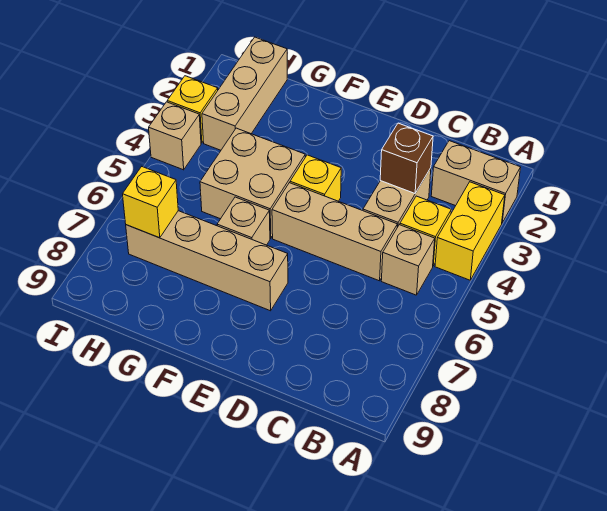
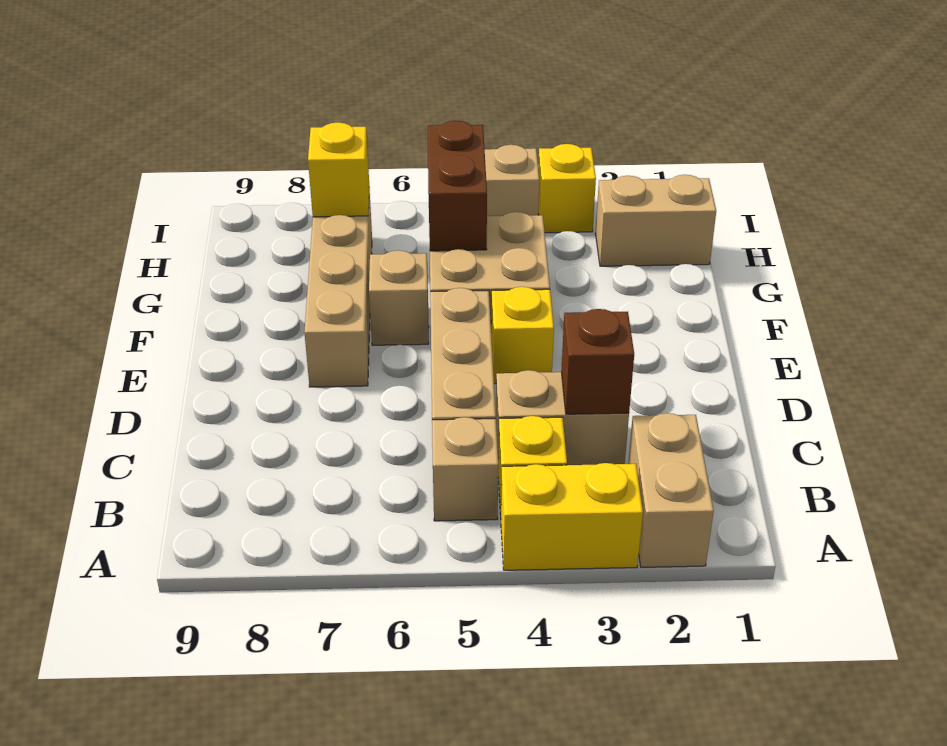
none -> brown 1x2 brick [428,121,487,251]
tan 1x3 brick [202,37,287,150] -> tan 1x2 brick [596,175,716,266]

